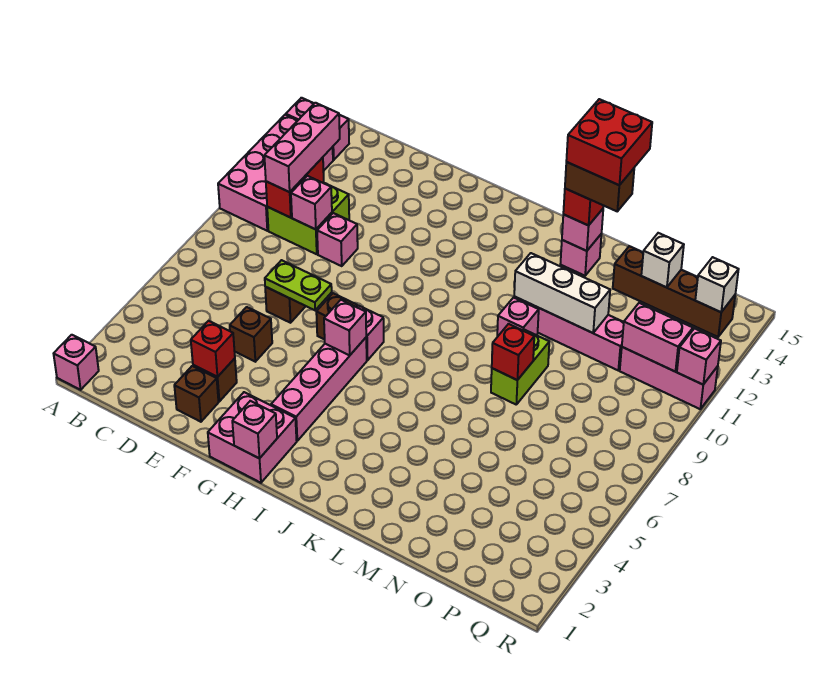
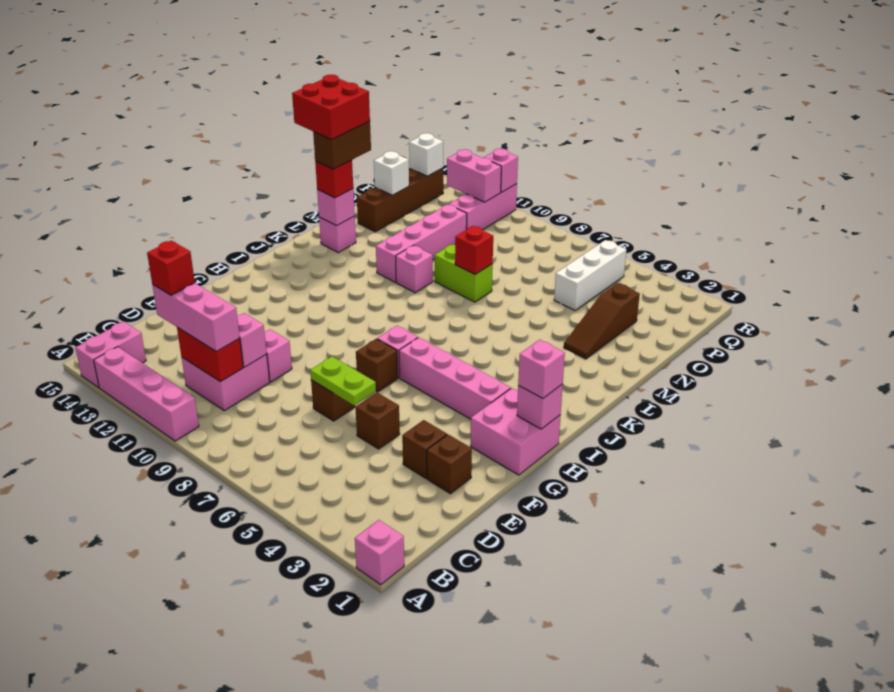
pink 2x4 brick [218,115,333,231] -> pink 1x4 brick [94,347,199,441]
lime 2x2 brick [267,183,349,254] -> pink 2x2 brick [182,355,270,411]
red 1x1 brick [191,321,235,377] -> red 1x1 brick moved to [147,241,195,295]
lime 1x2 plate [265,260,332,310] -> lime 1x2 plate turned to [310,357,376,405]
pink 1x1 brick [324,300,366,355] -> pink 1x1 brick moved to [518,340,565,399]
white 1x3 brick [514,253,610,333] -> white 1x3 brick moved to [554,240,626,310]
none -> brown 1x3 slope [564,283,640,359]
pink 1x2 brick [622,303,693,372] -> pink 1x2 brick turned to [447,149,501,202]

